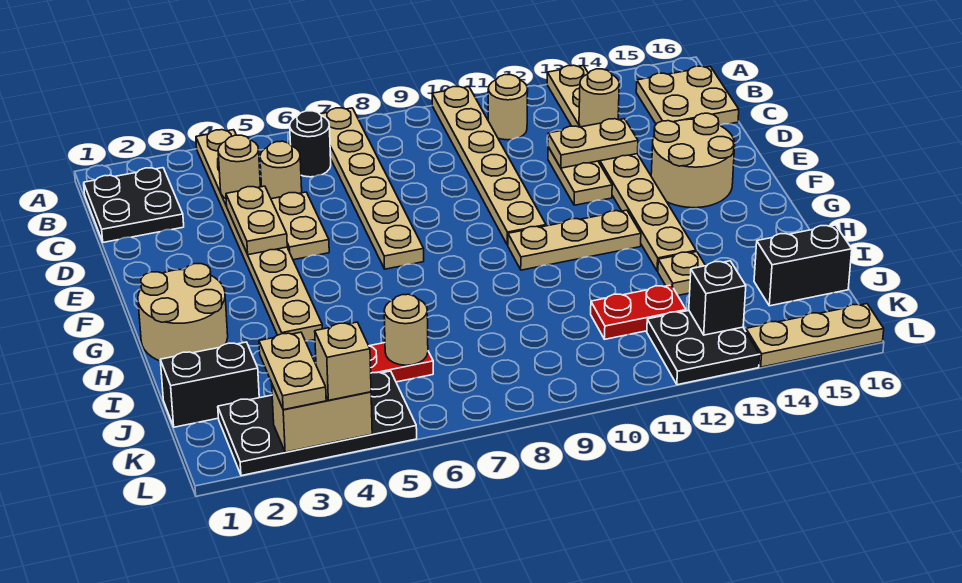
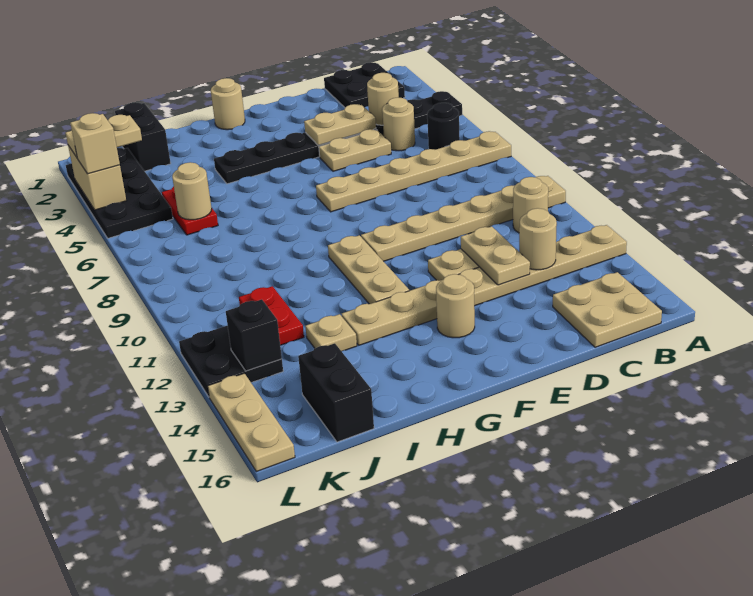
tan 1x8 plate [196,130,323,341] -> black 1x8 plate [214,91,462,184]
tan 2x2 round brick [651,113,735,208] -> tan 1x1 round brick [436,274,475,338]
tan 2x2 round brick [138,264,228,361] -> tan 1x1 round brick [211,78,245,130]

